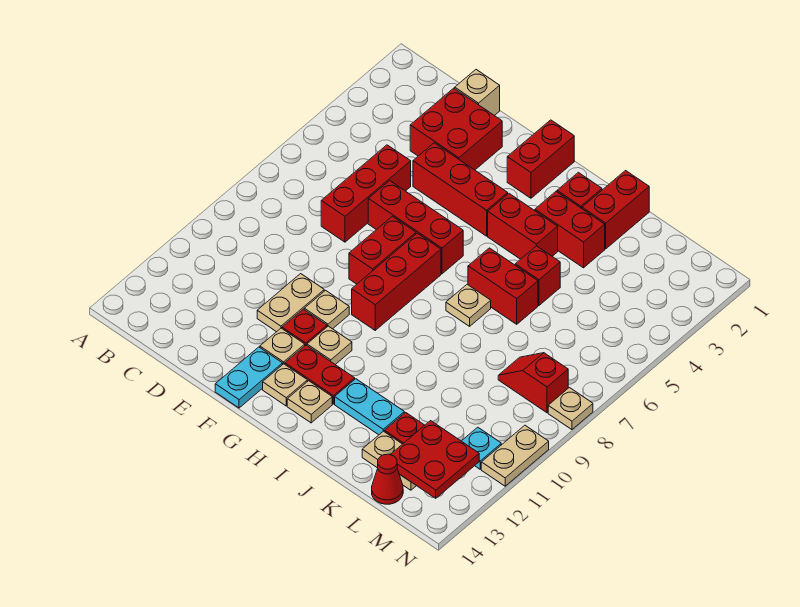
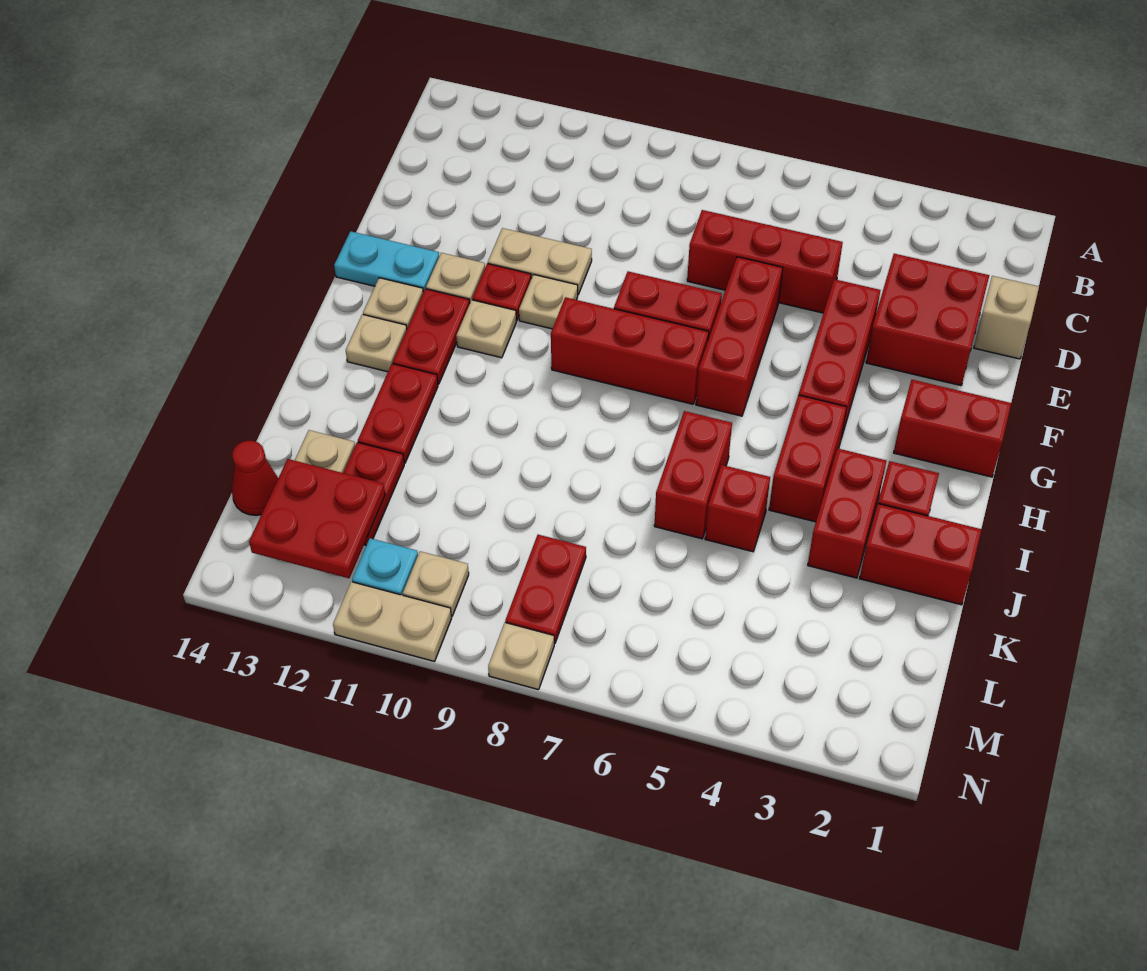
tan 1x1 plate [446,284,491,326] -> tan 1x1 plate moved to [403,551,469,616]
cyan 1x2 plate [335,379,404,435] -> red 1x2 plate [358,364,438,463]
red 1x2 slope [498,353,568,413] -> red 1x2 plate [505,535,586,644]

